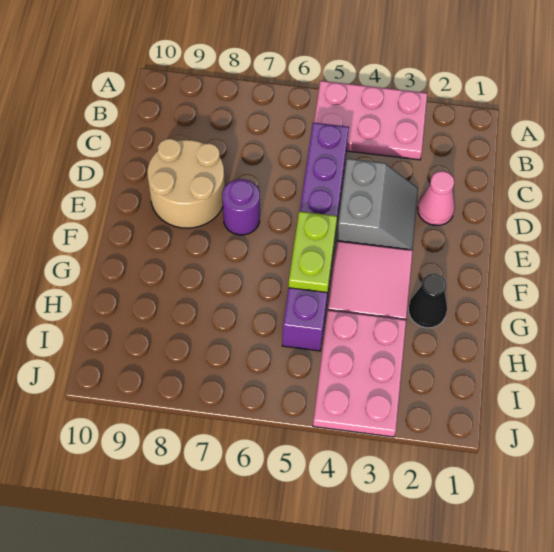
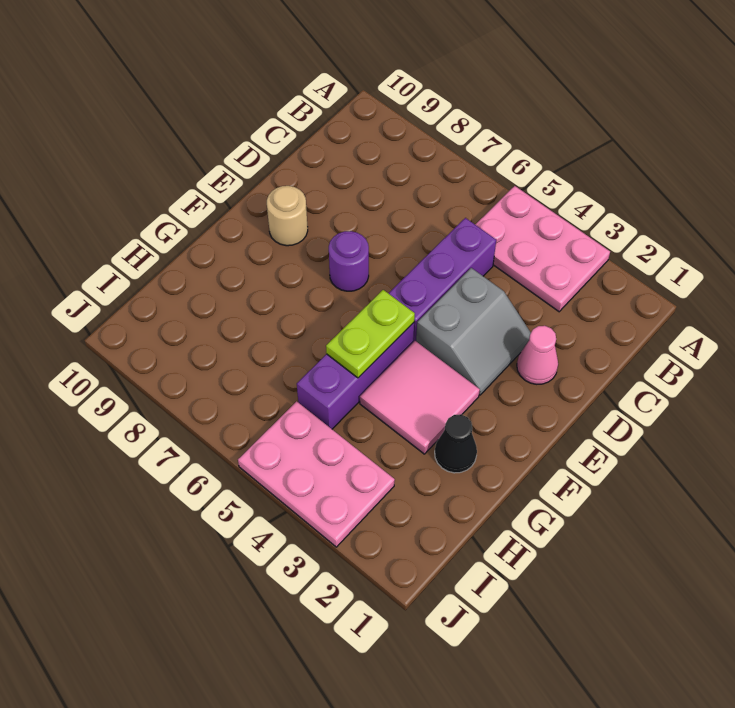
tan 2x2 round brick [147,139,225,228] -> tan 1x1 round brick [267,186,308,246]
pink 2x3 plate [313,310,406,437] -> pink 2x3 plate turned to [238,401,395,547]

